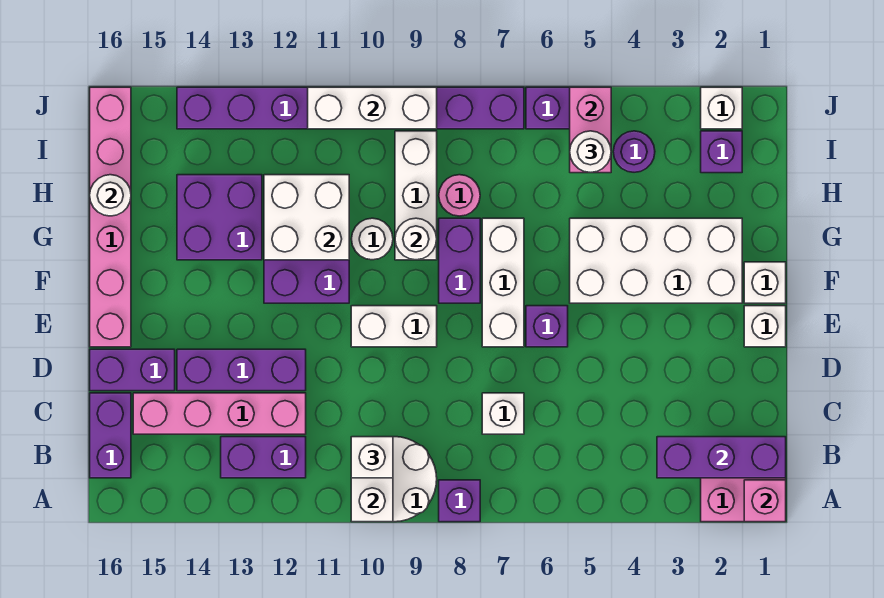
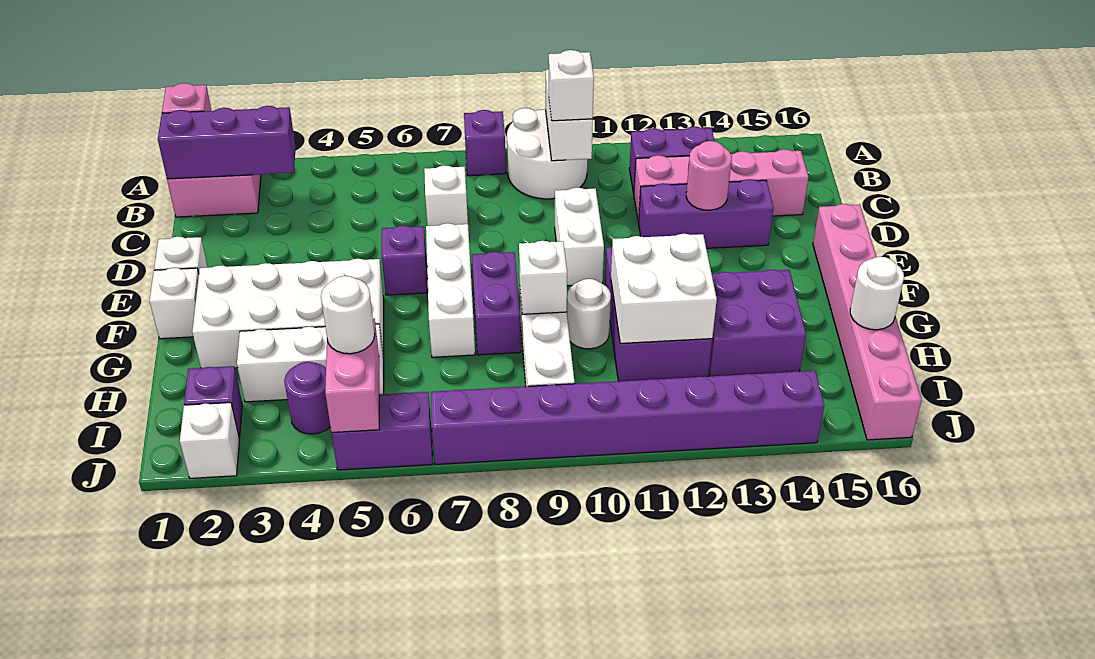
purple 1x2 brick [90,393,131,478] -> none
purple 1x2 brick [90,349,175,391] -> none
white 1x2 brick [351,306,437,347] -> white 1x2 brick turned to [555,188,604,286]
white 1x1 round brick [395,218,437,260] -> white 1x1 brick [519,241,567,314]
pink 1x1 round brick [439,175,480,216] -> pink 1x1 round brick moved to [686,141,732,210]
white 1x3 brick [308,87,437,129] -> white 1x3 brick moved to [237,324,384,402]

